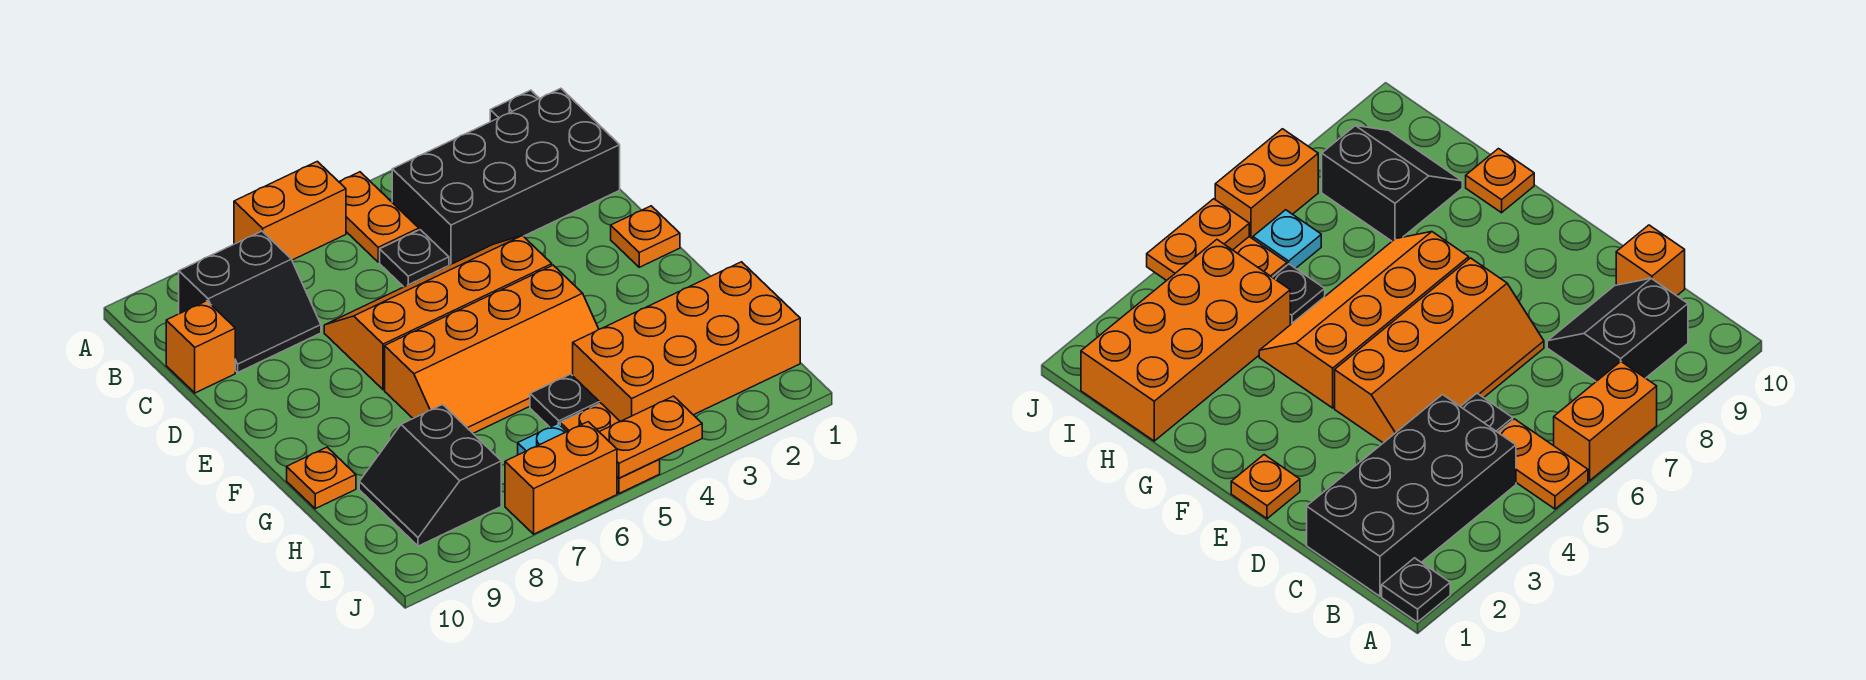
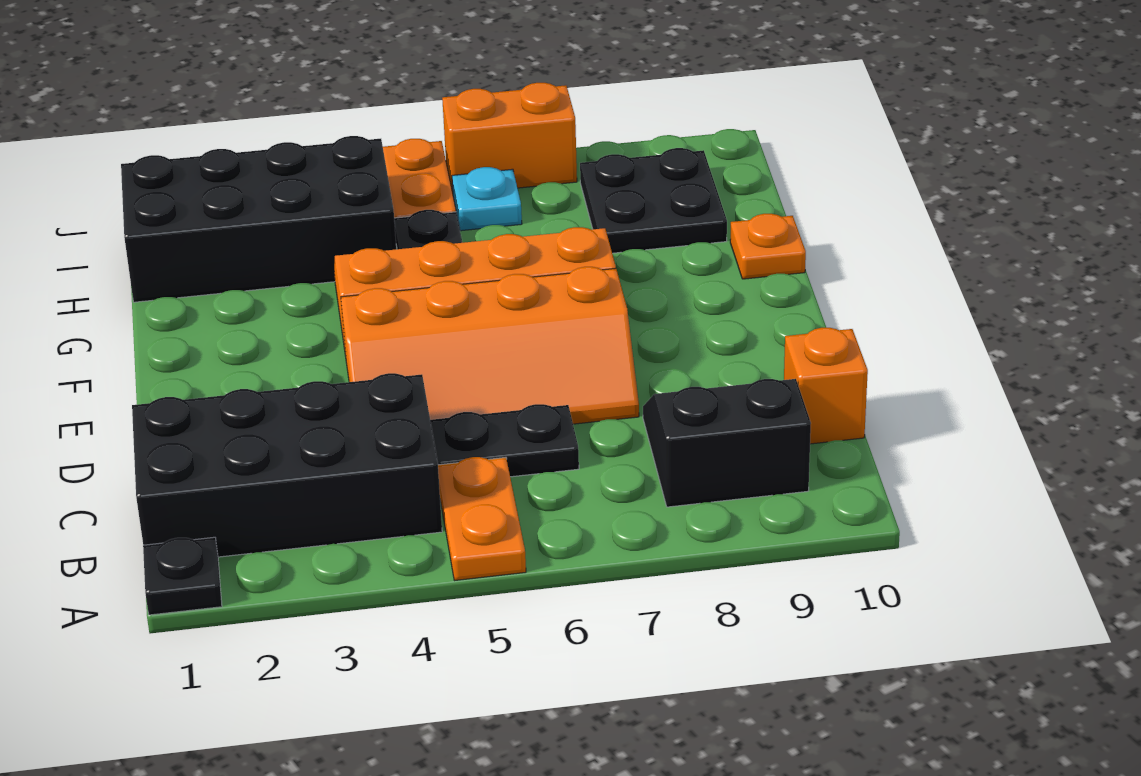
orange 1x2 brick [234,161,346,260] -> none
black 1x1 plate [380,230,449,287] -> black 1x2 plate [430,404,579,477]
orange 1x1 plate [611,206,680,267] -> none
orange 2x4 brick [573,262,800,421] -> black 2x4 brick [121,136,396,302]
black 2x2 slope [359,405,501,546] -> black 2x2 plate [580,148,727,253]
orange 1x2 plate [600,396,702,478] -> none

